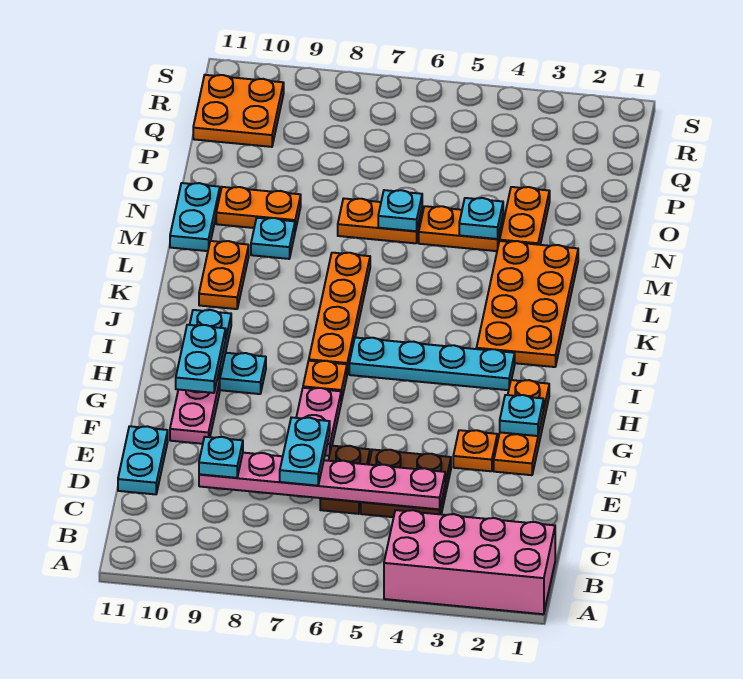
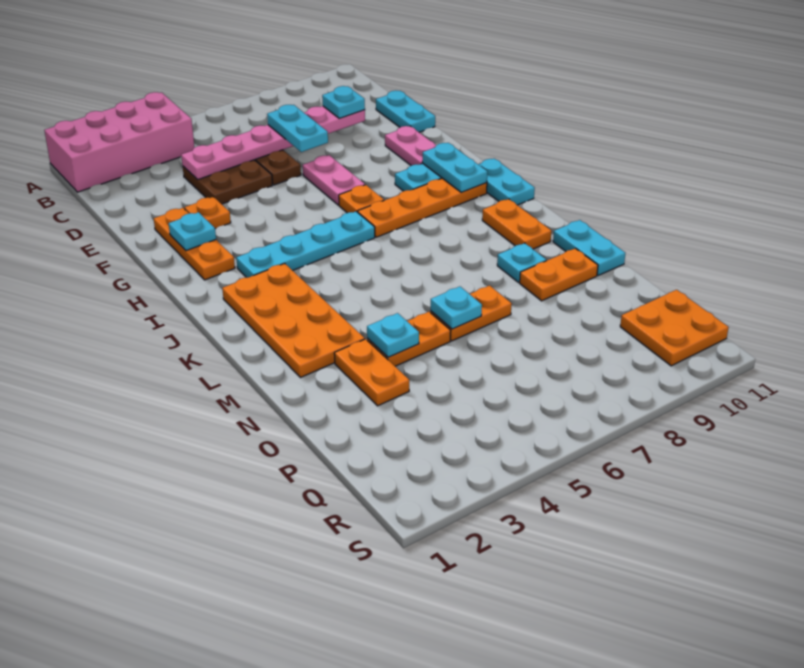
cyan 1x2 plate [176,325,226,393] -> cyan 1x2 plate moved to [478,159,535,205]
orange 1x4 plate [309,253,370,374] -> orange 1x4 plate turned to [358,178,487,237]

